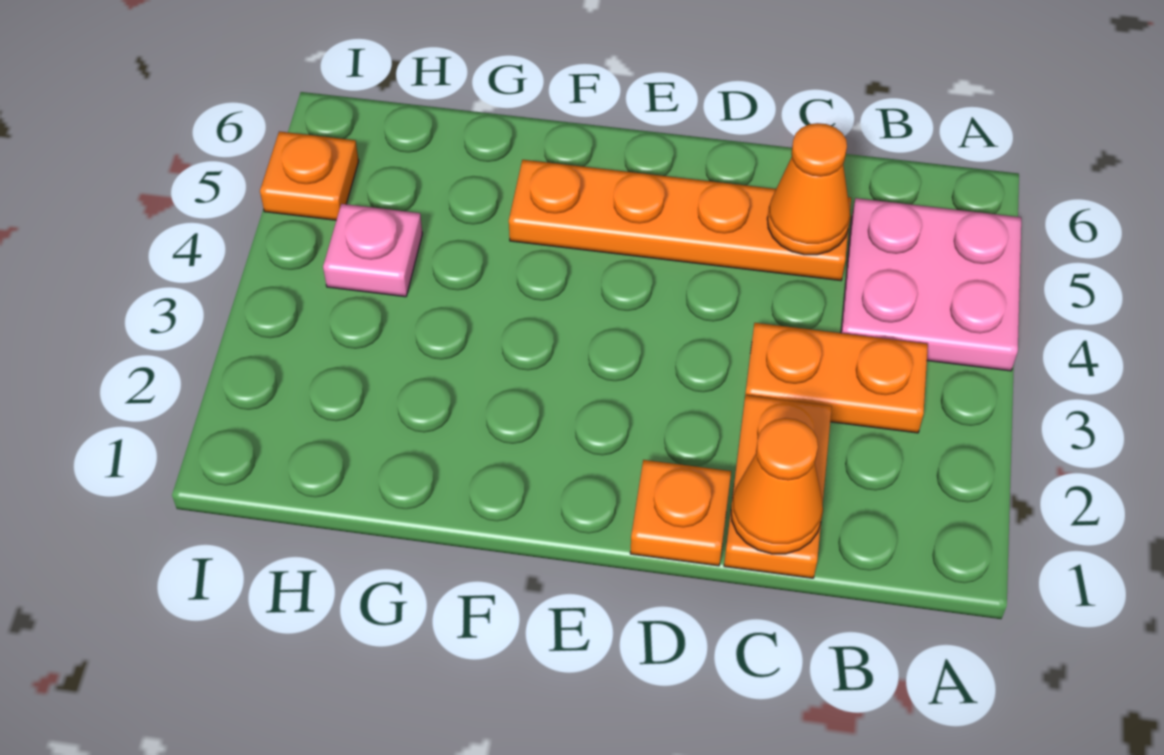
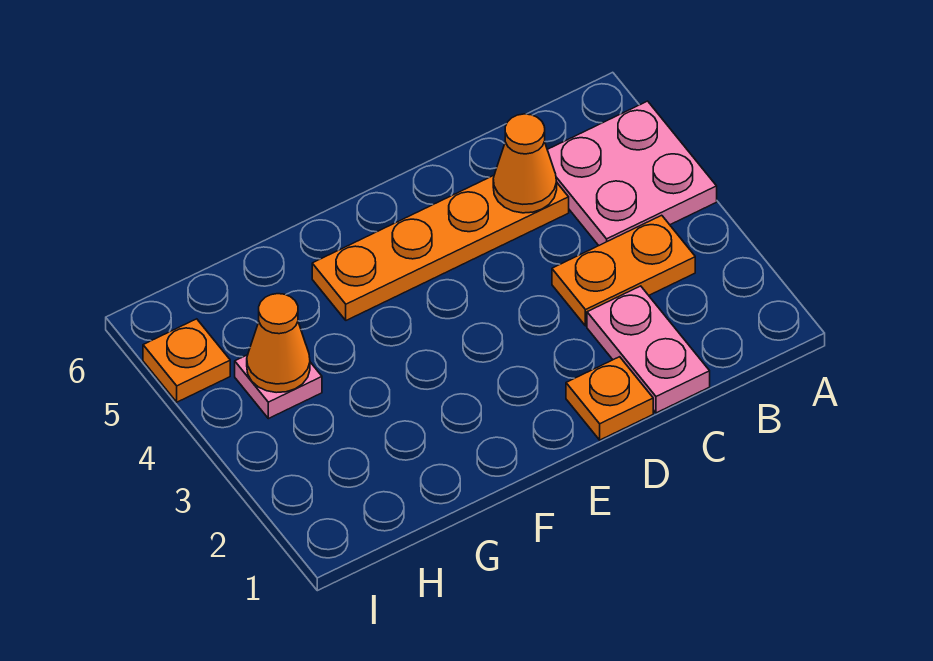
orange 1x2 plate [724,395,832,578] -> pink 1x2 plate [587,286,710,413]
orange 1x1 cone [731,418,823,554] -> orange 1x1 cone moved to [247,294,310,393]

